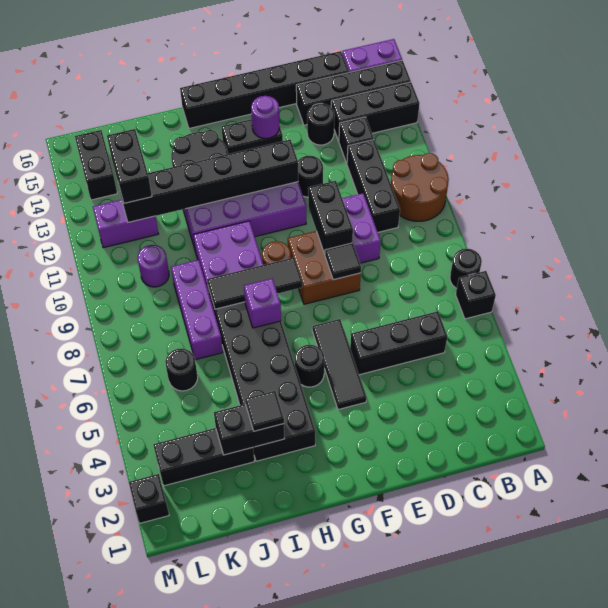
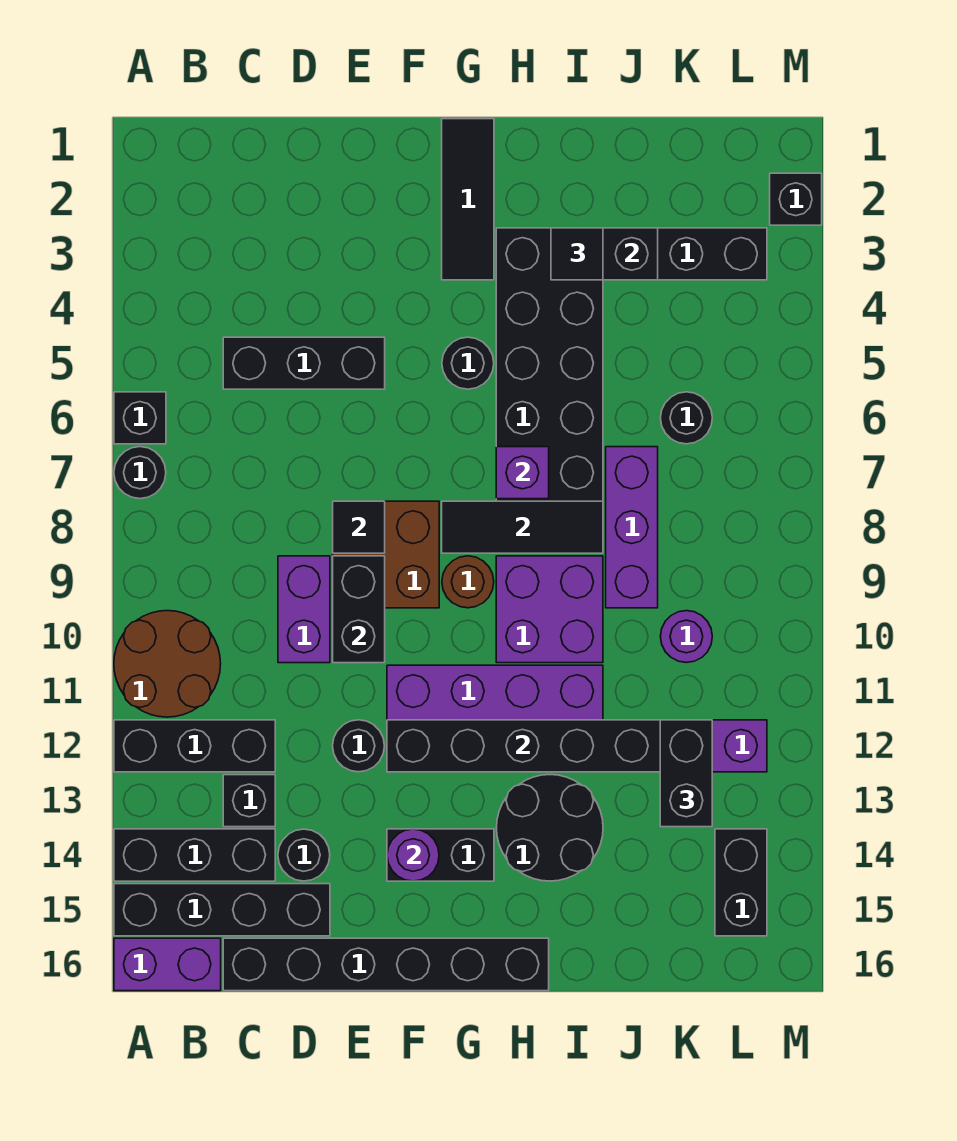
black 1x3 brick [347,140,400,232] -> black 1x3 brick turned to [114,720,275,772]
black 1x3 tile [312,319,367,410] -> black 1x3 tile moved to [442,119,494,280]

